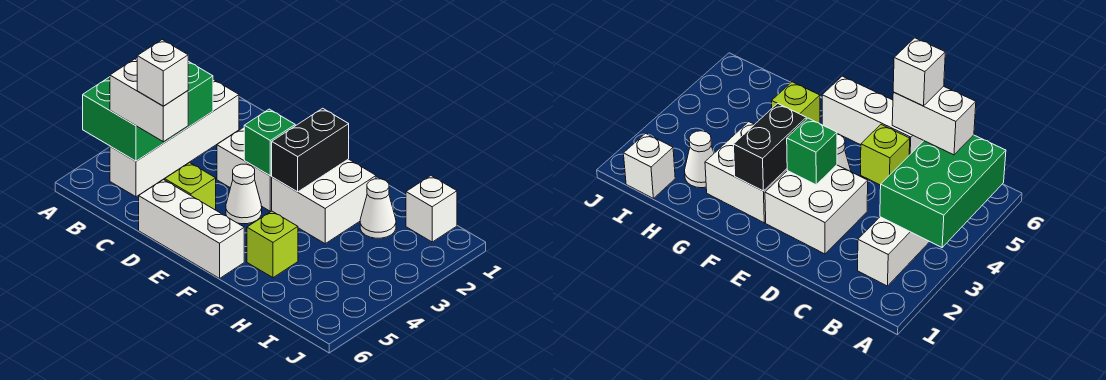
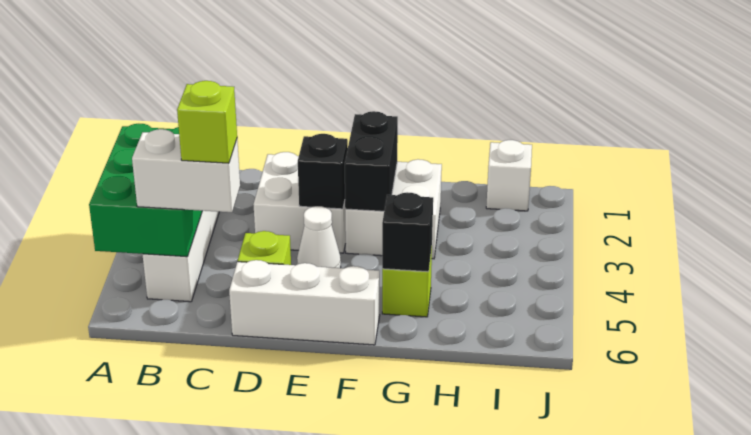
white 1x1 brick [137,40,188,106] -> lime 1x1 brick [177,81,237,163]
green 1x1 brick [244,109,295,176] -> black 1x1 brick [298,134,348,209]
none -> black 1x1 brick [382,192,433,272]
white 1x1 cone [360,179,396,238] -> none

